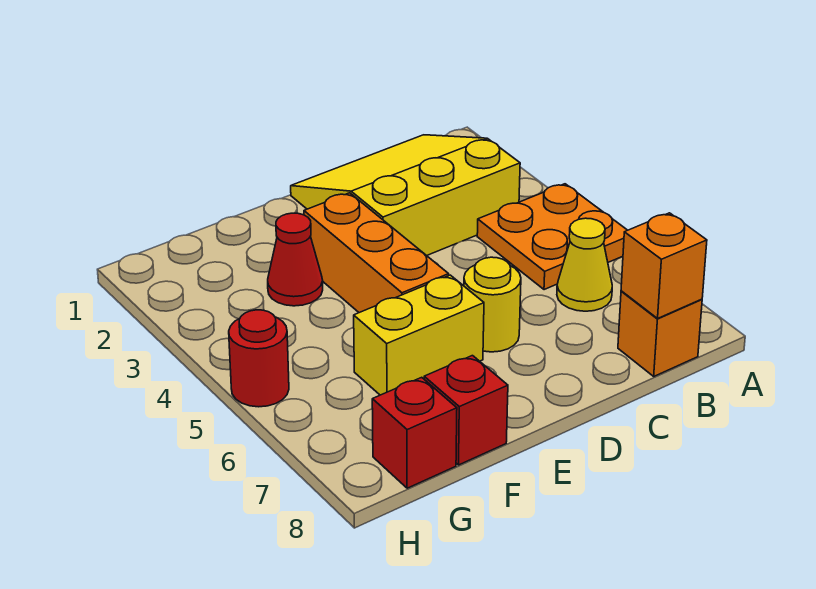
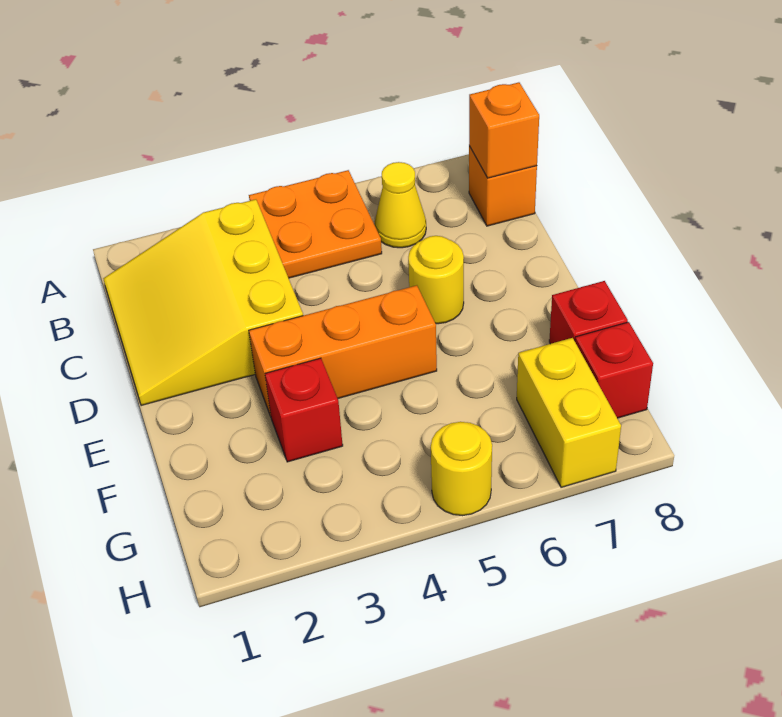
yellow 1x2 brick [354,275,484,395] -> yellow 1x2 brick moved to [517,338,621,487]
red 1x1 cone [268,213,323,306] -> red 1x1 brick [265,358,343,462]
red 1x1 round brick [229,310,289,407] -> yellow 1x1 round brick [431,422,492,516]

